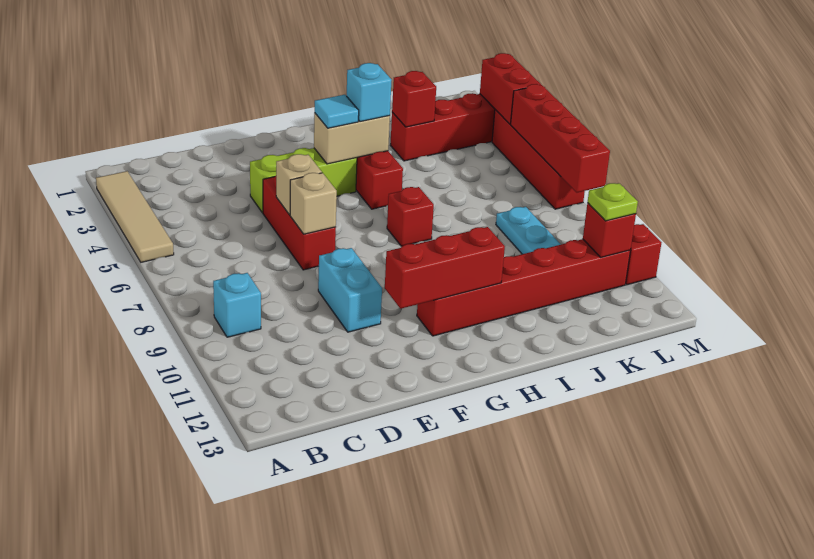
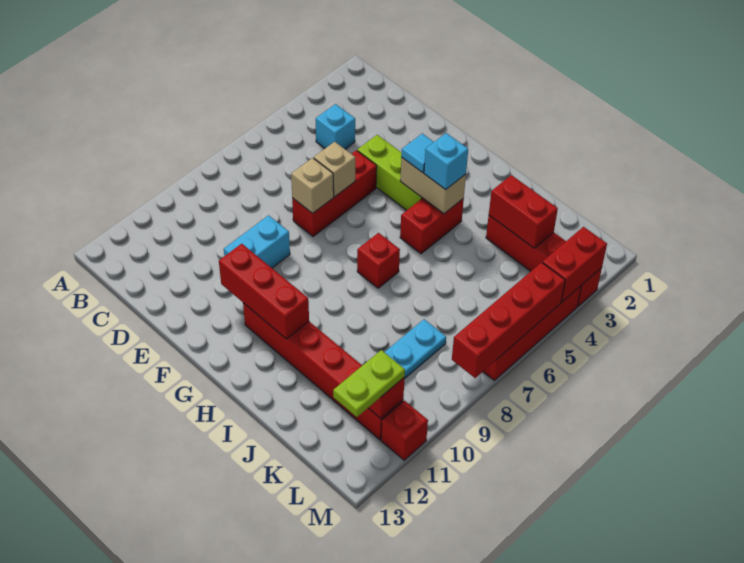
tan 1x4 tile [96,171,174,262] -> none
cyan 1x1 brick [213,273,261,337] -> cyan 1x1 brick moved to [316,104,355,149]
red 1x1 brick [392,71,436,127] -> red 1x2 brick [489,175,558,248]
lime 1x1 plate [588,183,638,221] -> lime 1x2 plate [333,350,405,417]

